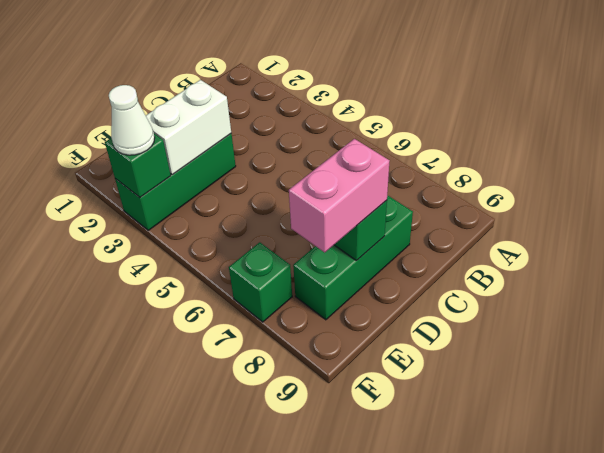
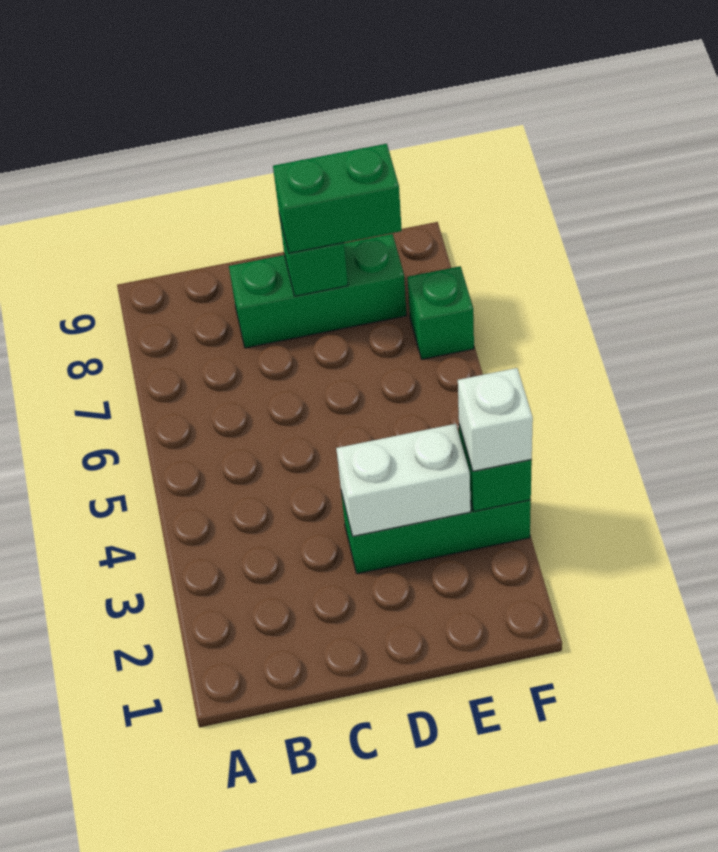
pink 1x2 brick [289,139,389,252] -> green 1x2 brick [273,144,402,253]
white 1x1 cone [109,85,155,155] -> white 1x1 brick [458,368,533,471]

